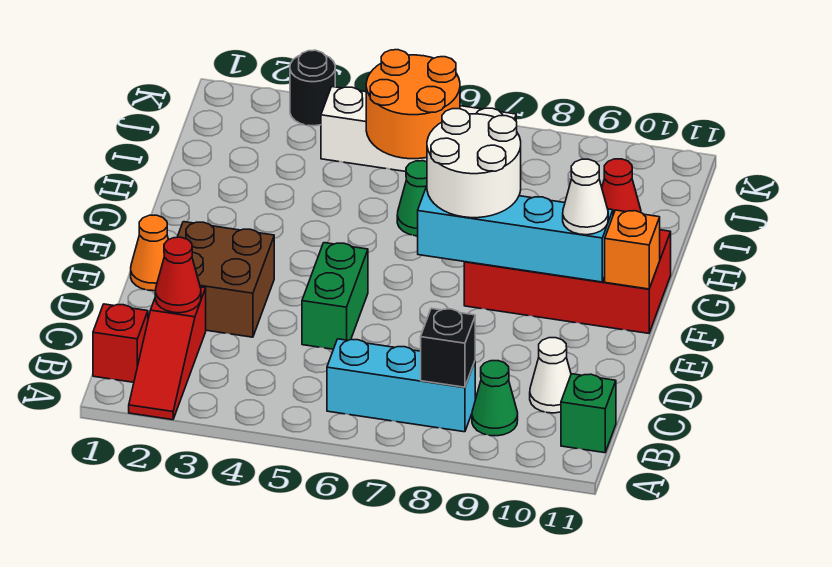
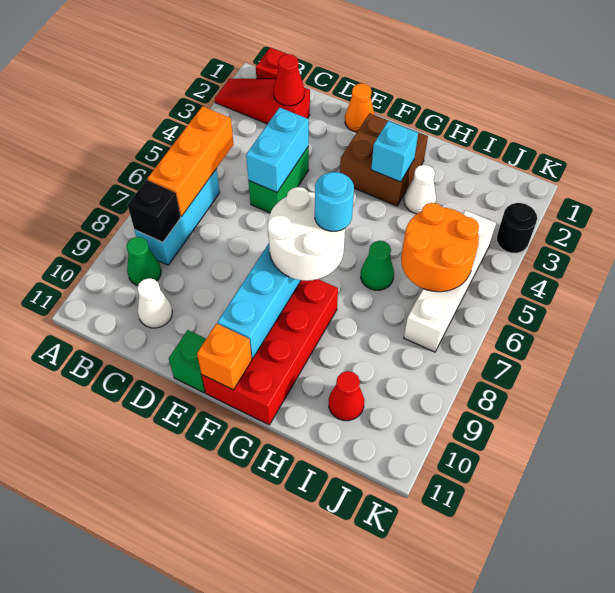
none -> orange 1x3 brick [147,106,234,216]
green 1x1 brick [561,374,616,453] -> green 1x1 brick moved to [169,330,206,393]
brown 2x2 brick [178,222,274,337] -> brown 2x2 brick moved to [340,113,428,206]
none -> cyan 1x2 brick [246,107,309,192]
green 1x2 brick [302,243,368,349] -> green 1x2 brick turned to [249,146,309,213]
white 1x1 cone [563,159,608,235] -> white 1x1 cone moved to [404,165,436,214]
none -> cyan 1x1 brick [371,121,418,182]
none -> cyan 1x1 round brick [315,172,354,231]

